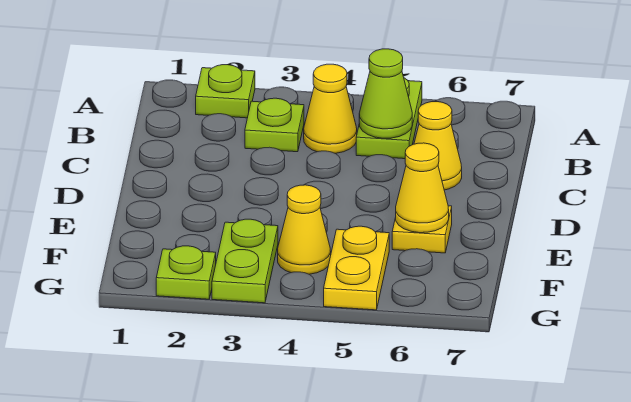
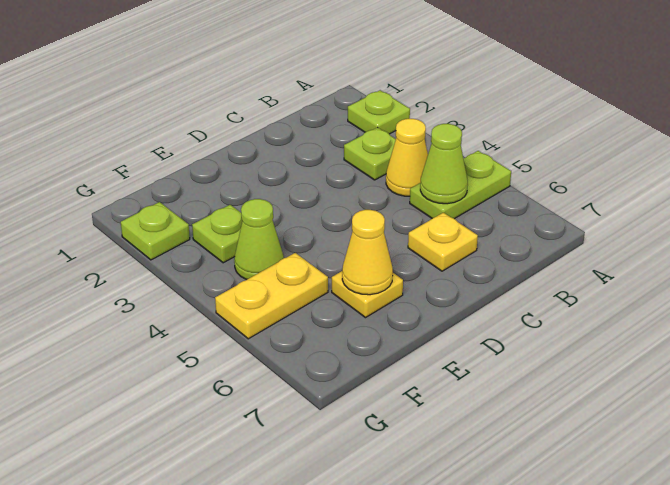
yellow 1x1 cone [414,102,462,190] -> yellow 1x1 plate [408,213,478,271]
lime 1x2 plate [212,219,278,303] -> lime 1x1 plate [192,205,242,263]
yellow 1x1 cone [278,185,331,274] -> lime 1x1 cone [234,199,284,279]

